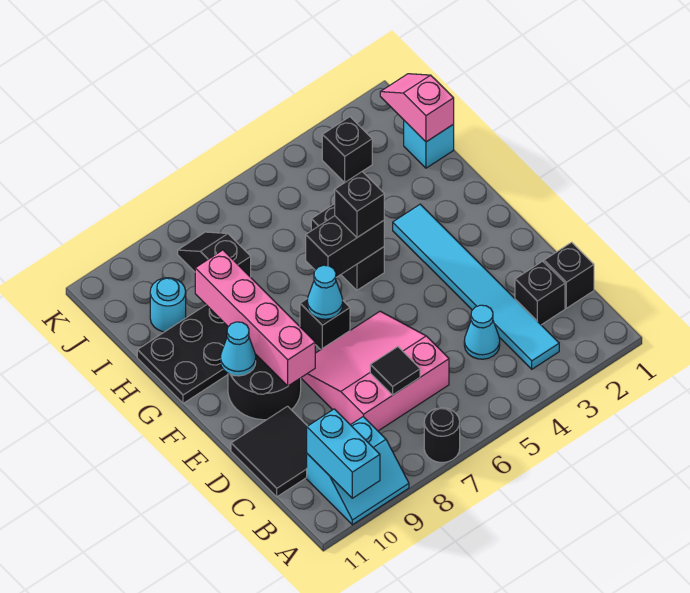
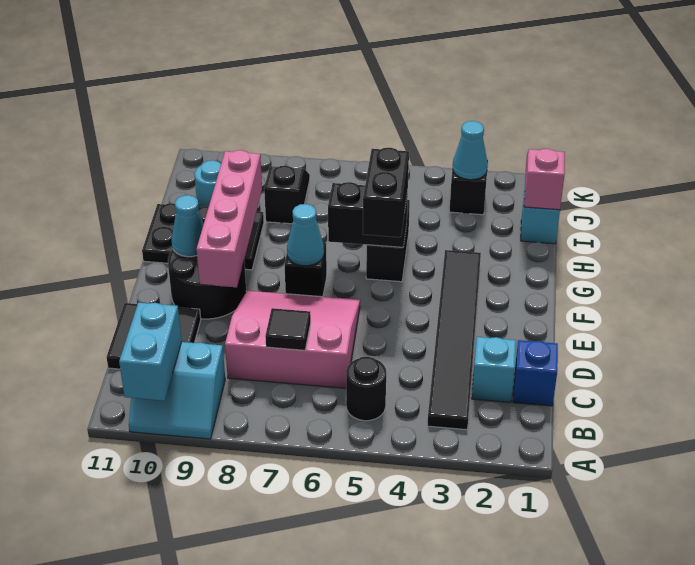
black 1x1 round brick [424,408,460,463] -> black 1x1 round brick moved to [346,357,386,421]
cyan 1x6 tile [393,204,559,369] -> black 1x6 tile [427,250,481,430]
black 1x1 brick [544,242,594,308] -> blue 1x1 brick [513,340,558,406]
black 1x1 brick [515,261,565,325] -> cyan 1x1 brick [472,337,516,402]
cyan 1x1 cone [464,305,500,359] -> cyan 1x1 cone moved to [453,121,488,180]
black 1x1 brick [335,172,384,237] -> black 1x2 brick [363,148,409,237]

